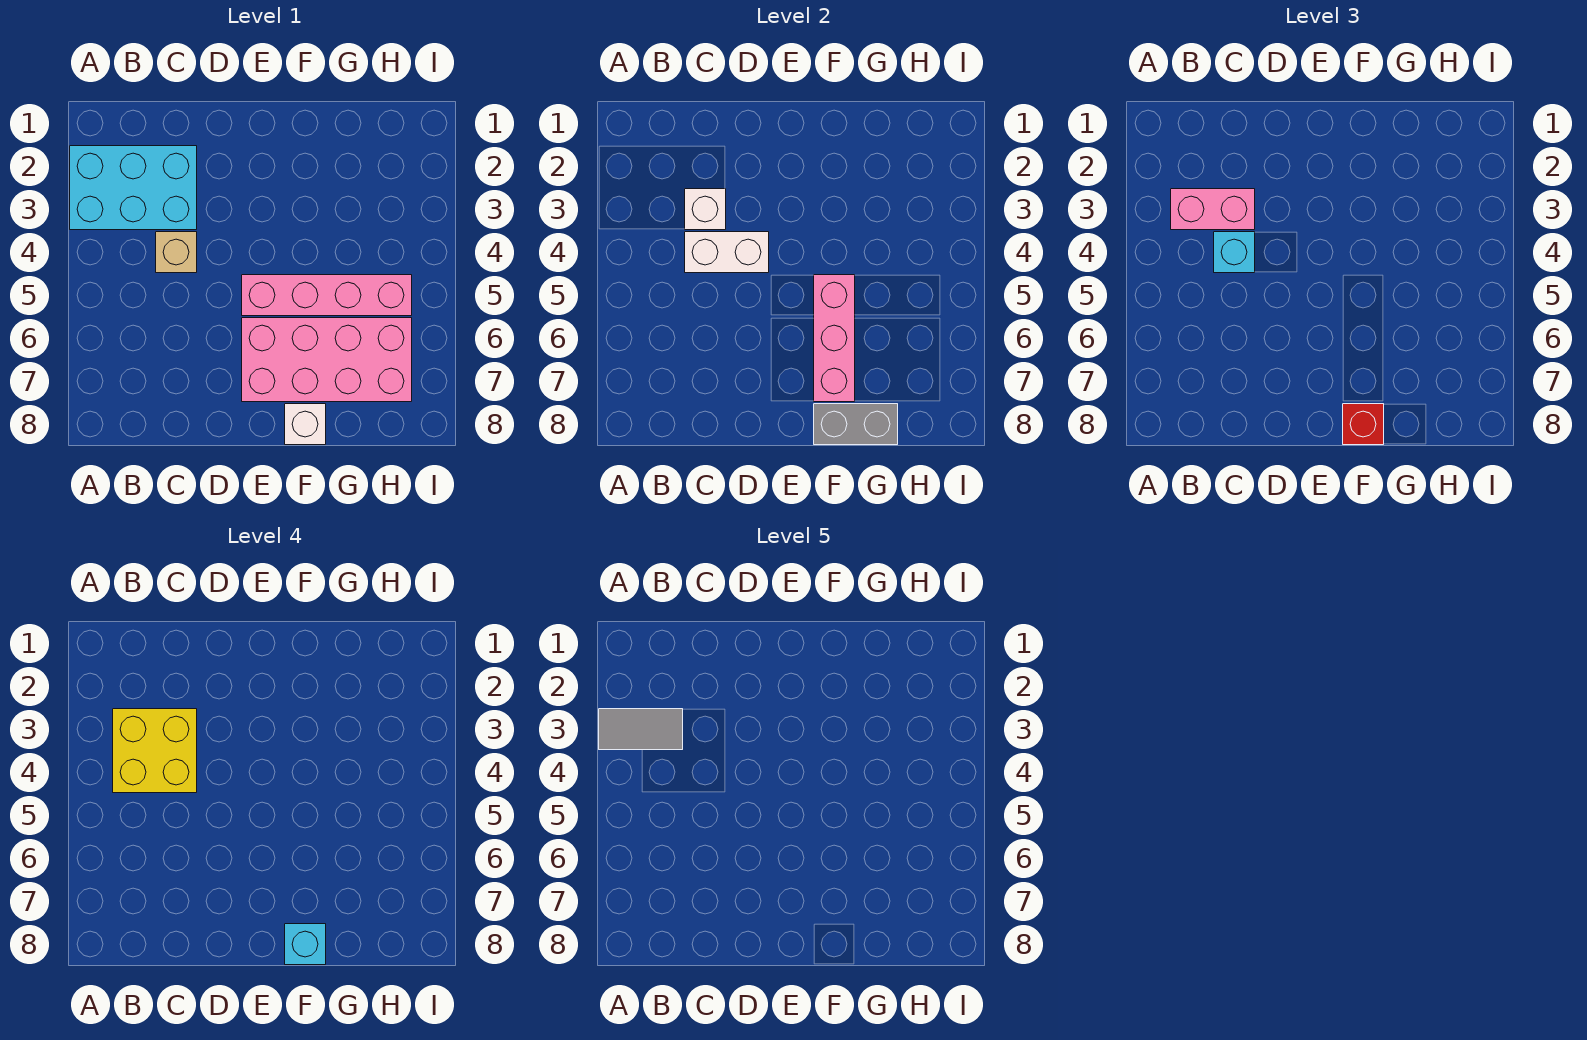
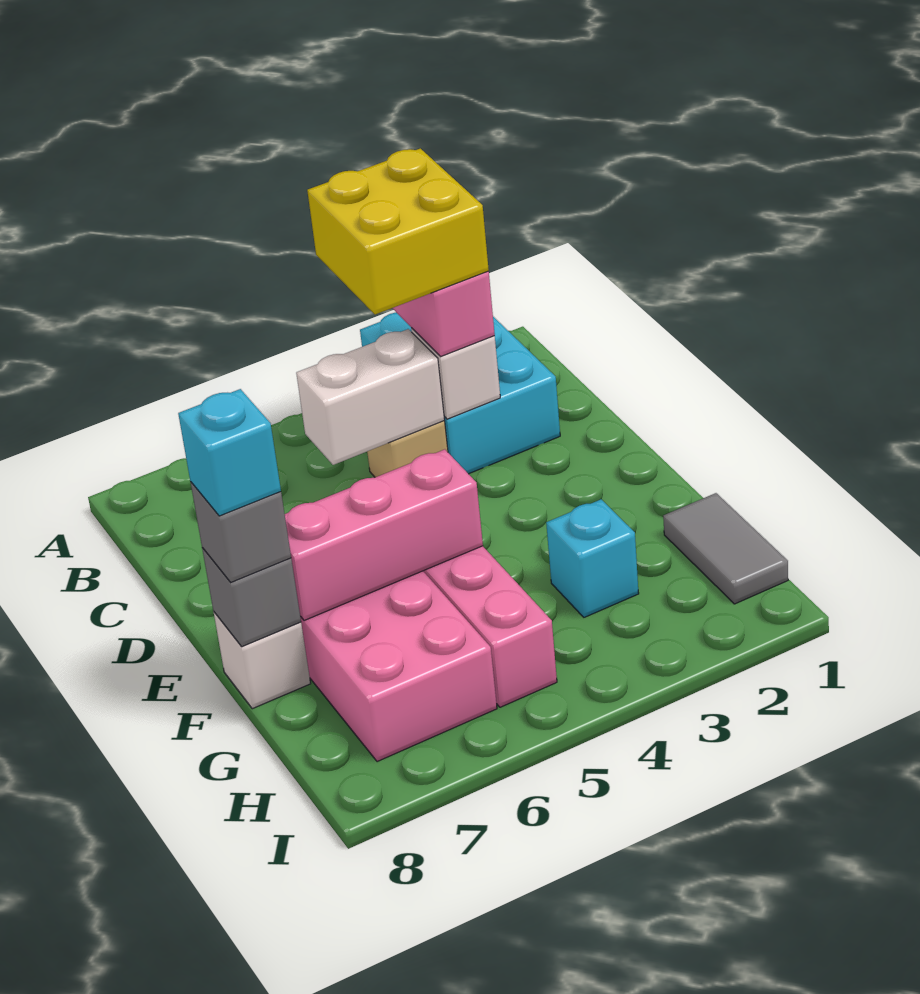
grey 1x2 tile [599,709,683,750] -> grey 1x2 tile moved to [663,493,788,604]
white 1x2 brick [685,232,769,273] -> white 1x2 brick turned to [296,329,444,465]
cyan 1x1 brick [1214,232,1255,273] -> cyan 1x1 brick moved to [546,499,639,617]
grey 1x2 brick [814,404,898,445] -> grey 1x1 brick [202,548,301,647]
red 1x1 brick [1343,404,1384,445] -> grey 1x1 brick [191,482,291,582]

